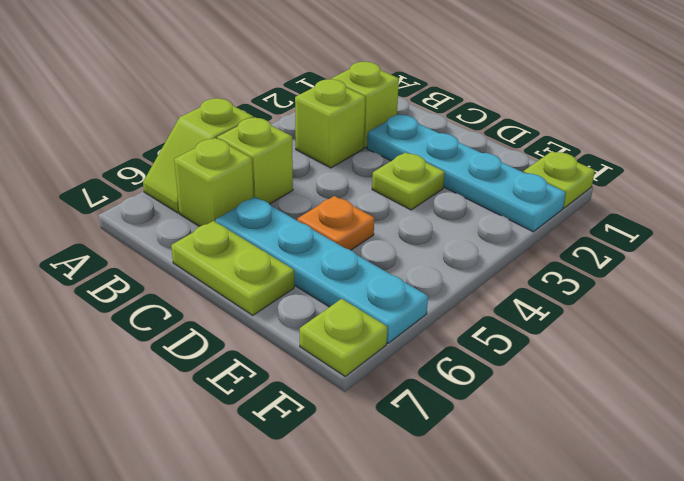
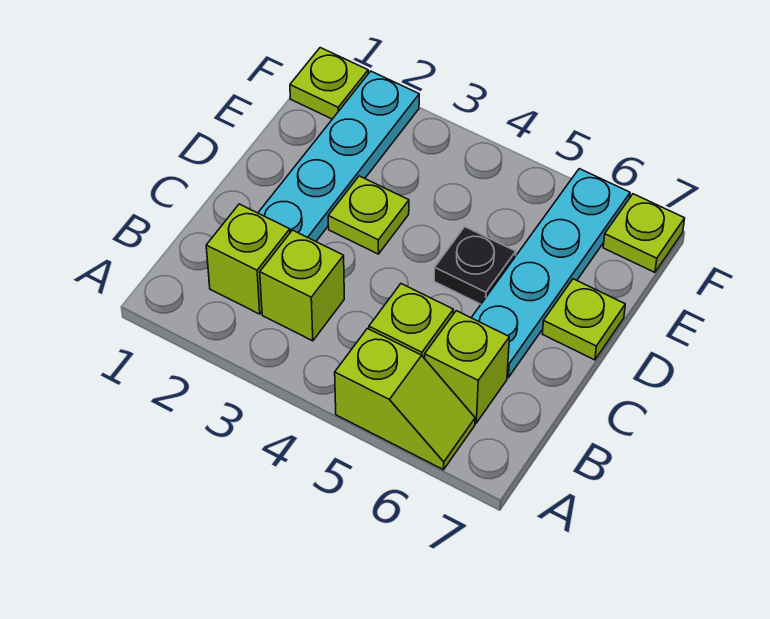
lime 1x2 plate [171,221,294,315] -> lime 1x1 plate [543,279,625,360]
orange 1x1 plate [297,196,374,250] -> black 1x1 plate [434,227,516,304]

